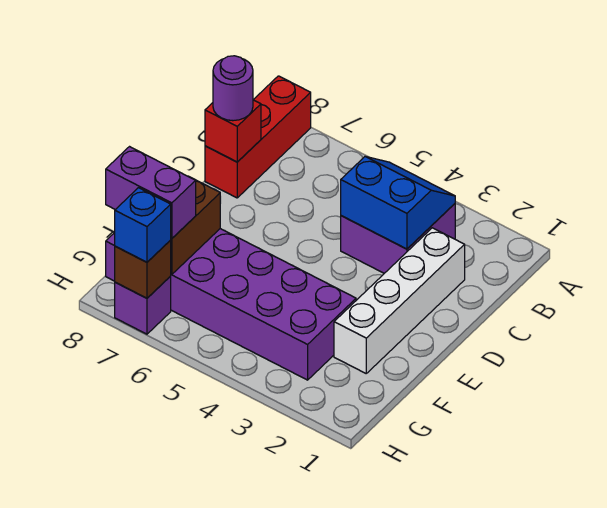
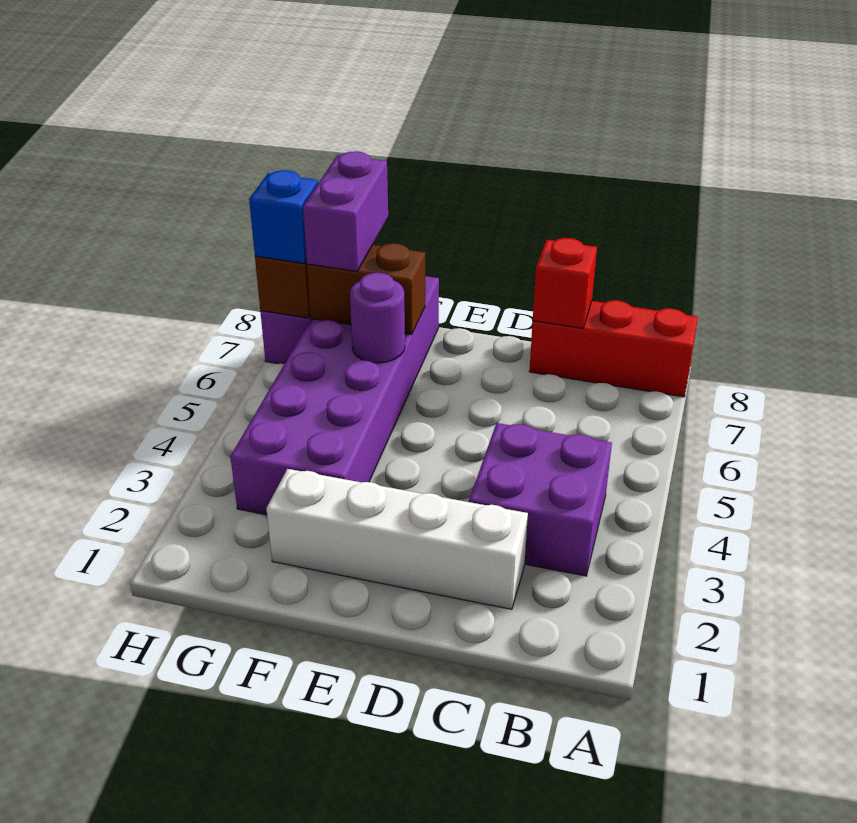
blue 2x2 slope [341,157,455,249] -> none
purple 1x1 round brick [213,56,253,121] -> purple 1x1 round brick moved to [350,273,405,363]

